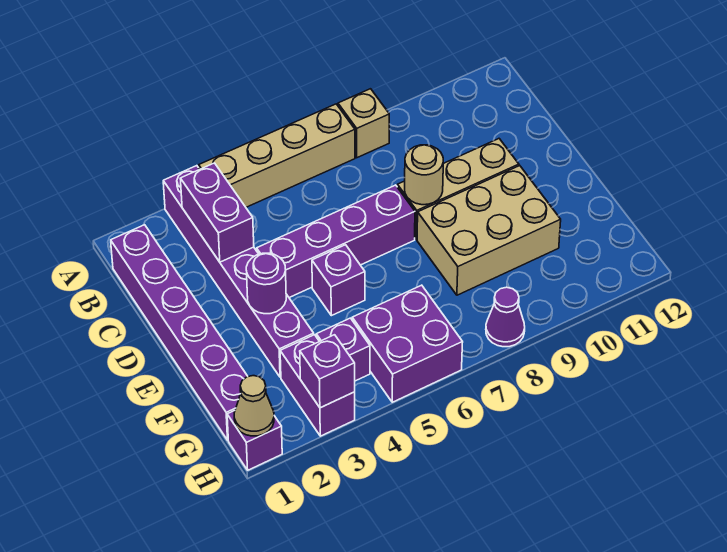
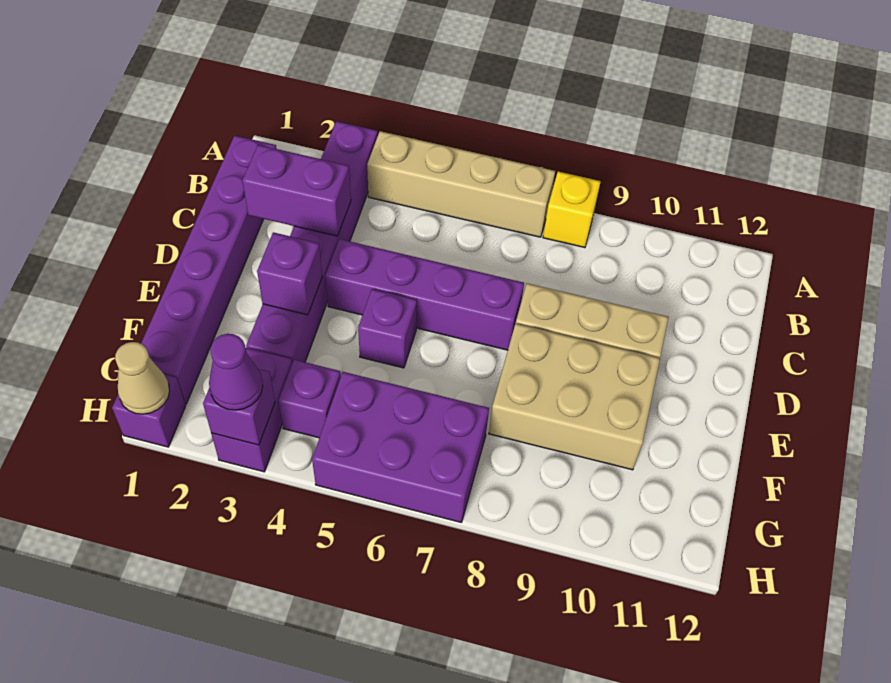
tan 1x1 brick [338,89,389,158] -> yellow 1x1 brick [543,172,601,248]
purple 1x2 brick [180,163,254,262] -> purple 1x2 brick turned to [242,145,351,236]
tan 1x1 round brick [405,145,443,205] -> none
purple 1x1 round brick [246,253,286,314] -> purple 1x1 brick [257,232,322,315]
purple 2x2 brick [352,285,463,402] -> purple 2x3 brick [312,372,489,522]
purple 1x1 cone [486,287,525,347] -> purple 1x1 cone moved to [209,334,263,410]

